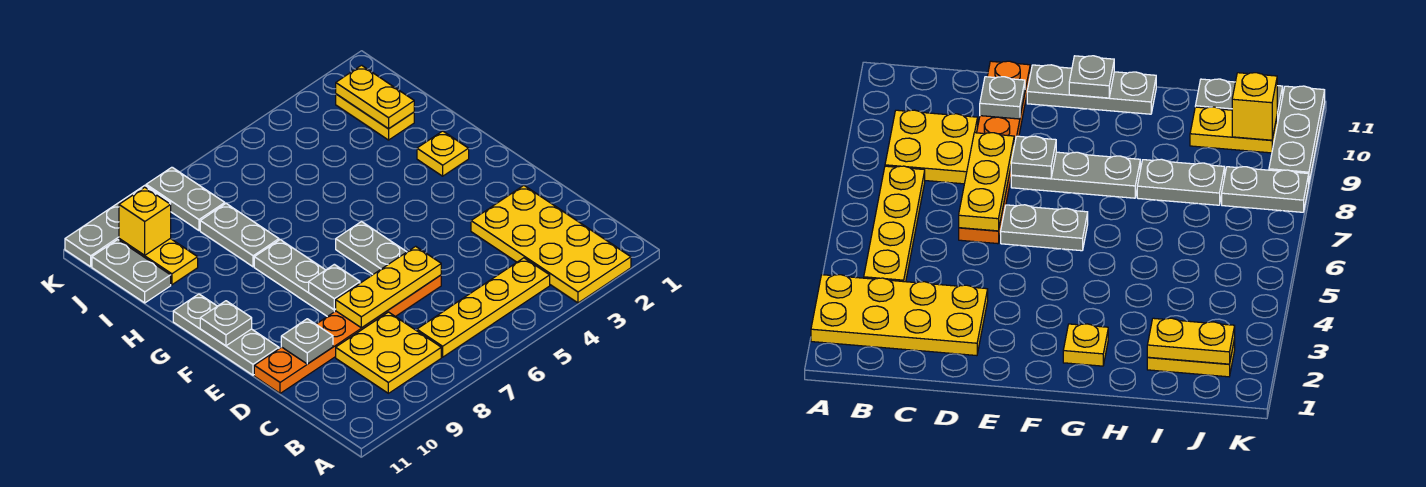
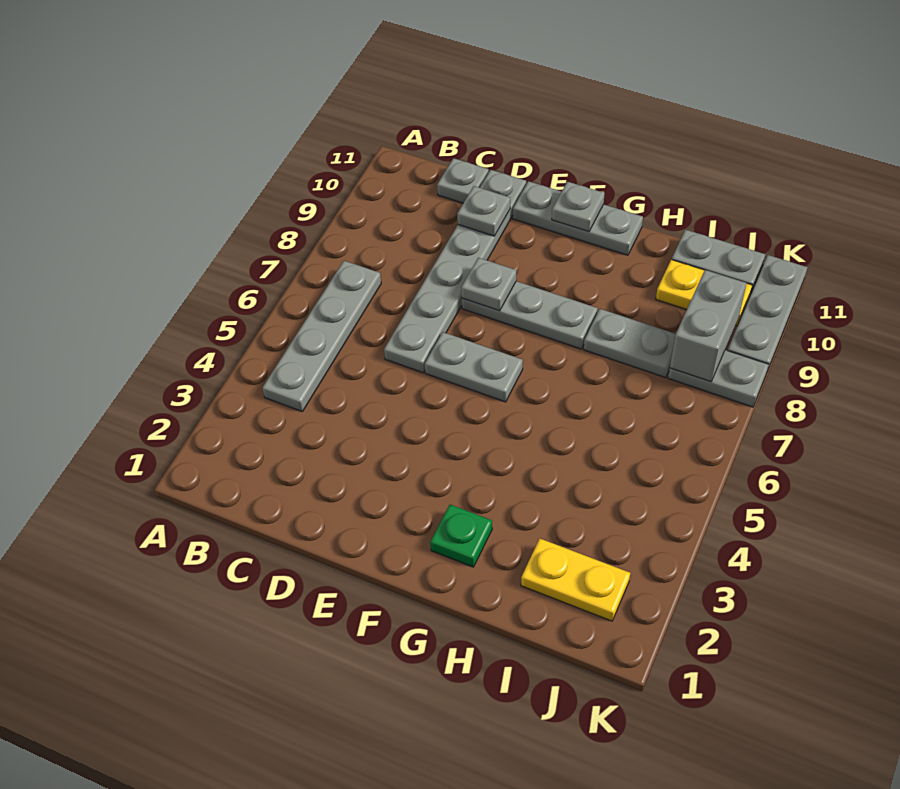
yellow 2x4 plate [471,186,631,303] -> none
yellow 1x4 plate [417,258,550,357] -> grey 1x4 plate [262,261,381,411]
yellow 2x2 plate [336,312,441,393] -> none
none -> grey 1x1 plate [437,158,489,203]
orange 1x6 plate [254,275,441,393] -> grey 1x6 plate [384,170,526,373]
yellow 1x3 plate [336,246,441,328] -> none
yellow 1x1 plate [417,131,469,176] -> green 1x1 plate [430,505,492,567]
yellow 1x2 plate [336,65,414,129] -> none
none -> grey 1x2 brick [670,270,747,382]
yellow 1x1 brick [119,187,171,255] -> none

